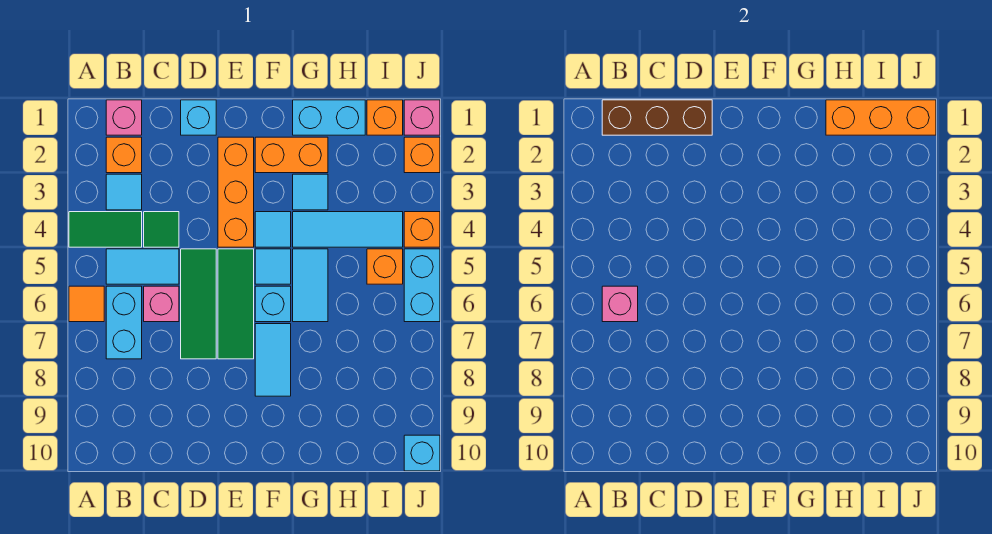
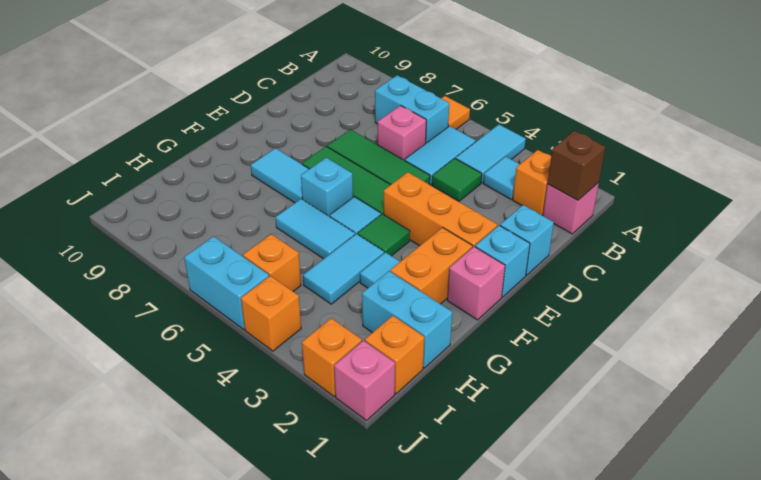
green 1x2 tile [69,212,142,247] -> cyan 1x2 tile [456,124,526,183]
brown 1x3 brick [602,100,712,135] -> brown 1x1 brick [548,131,605,200]
pink 1x1 brick [602,286,638,322] -> pink 1x1 brick moved to [447,247,505,320]
cyan 1x1 tile [255,212,291,247] -> green 1x1 tile [358,214,410,256]
cyan 1x2 brick [293,100,365,135] -> cyan 1x2 brick turned to [362,271,452,368]
cyan 1x3 tile [293,212,403,247] -> cyan 1x2 tile [303,234,384,304]
orange 1x3 brick [826,100,936,135] -> none
cyan 1x1 brick [404,435,440,471] -> cyan 1x1 brick moved to [475,225,530,297]

